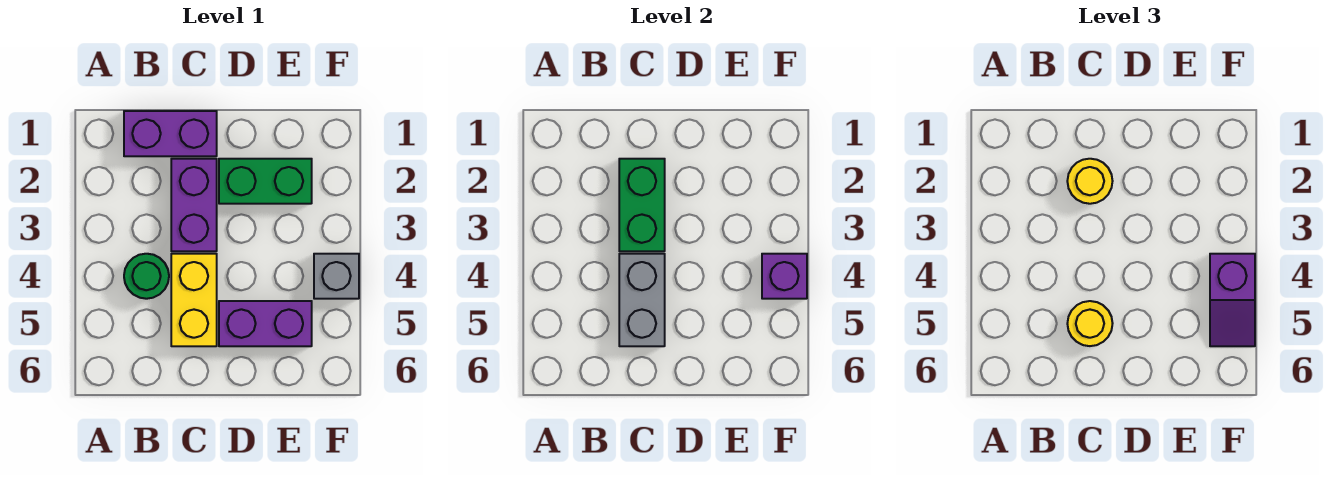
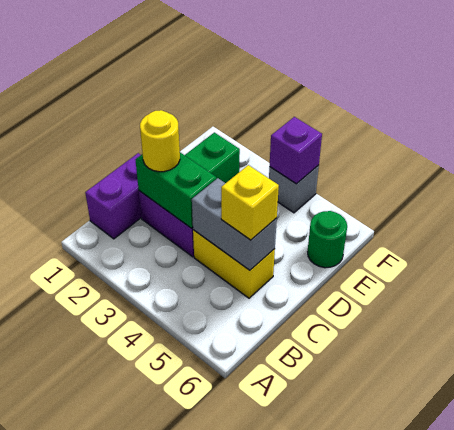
green 1x1 round brick [124,254,169,299] -> green 1x1 round brick moved to [308,211,347,268]
yellow 1x1 round brick [1067,301,1113,346] -> yellow 1x1 brick [221,165,279,240]
purple 1x2 brick [219,301,312,346] -> none
purple 1x2 slope [1210,254,1255,346] -> none

